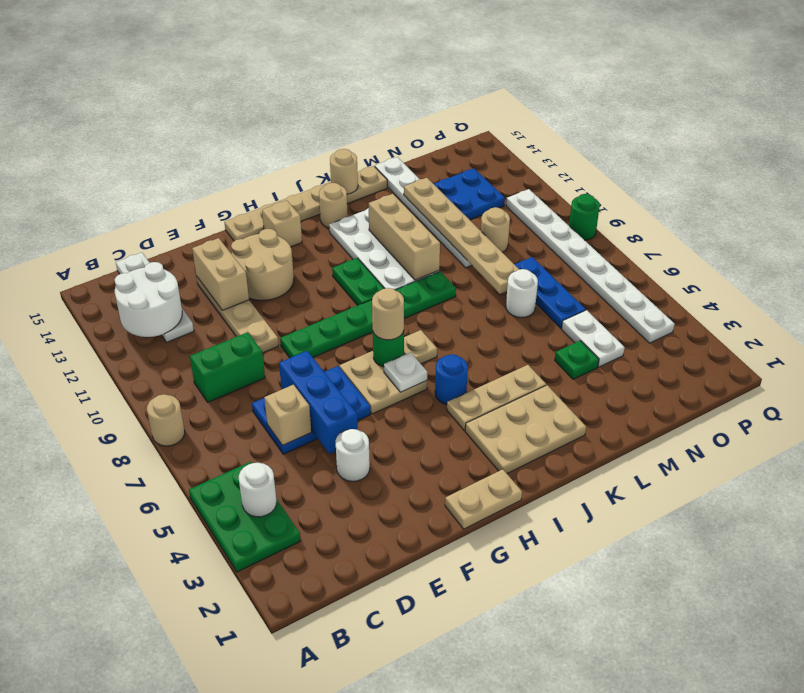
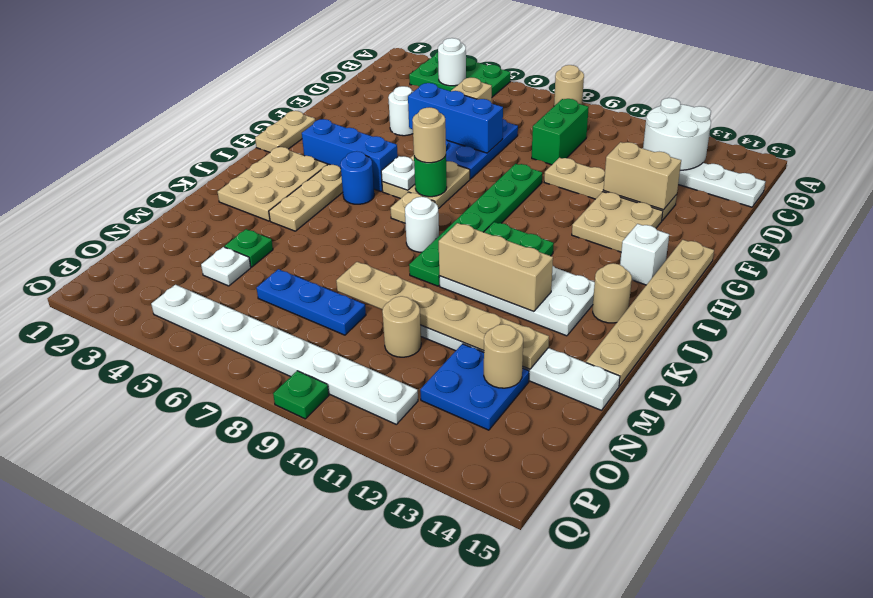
tan 2x2 round brick [231,229,294,300] -> tan 2x2 plate [572,192,663,252]
none -> blue 1x3 brick [302,119,398,191]
tan 1x1 brick [262,200,302,247] -> white 1x1 brick [620,224,669,285]
tan 1x1 round brick [330,149,358,194] -> tan 1x1 round brick moved to [484,324,523,388]
white 1x1 round brick [506,269,538,317] -> white 1x1 round brick moved to [405,197,439,252]
white 1x2 plate [562,310,625,367] -> white 1x1 plate [201,247,251,286]
green 1x1 round brick [569,194,600,240] -> green 1x1 plate [273,371,329,419]

